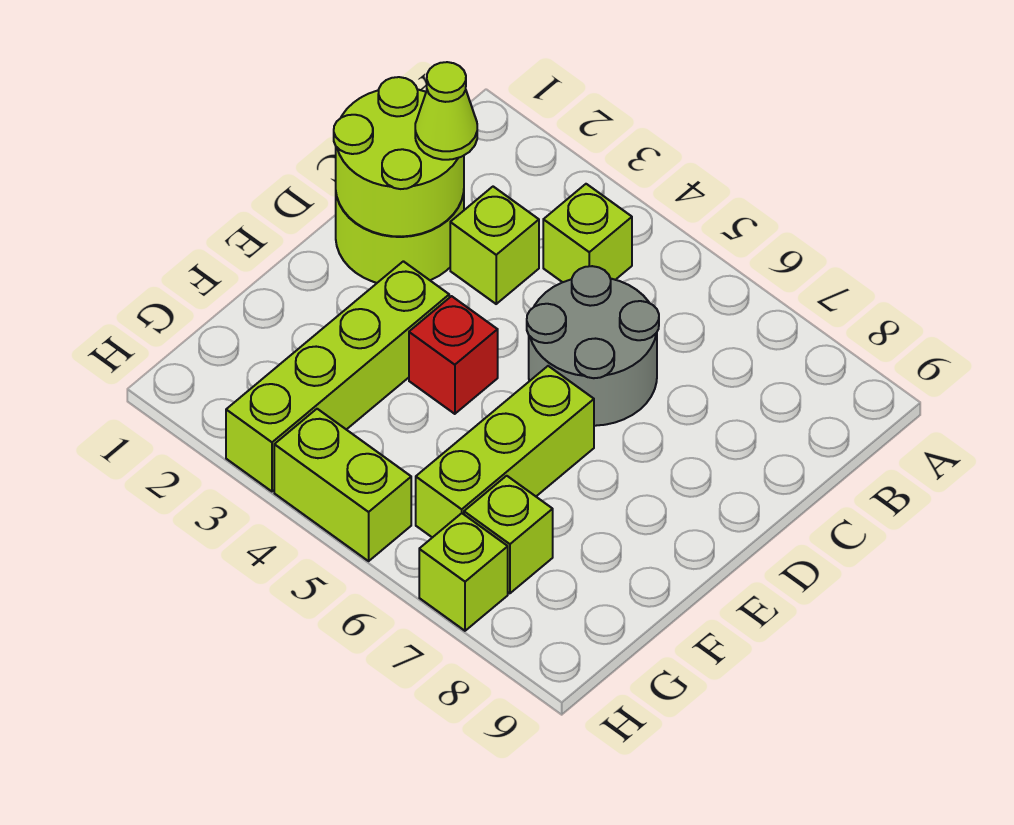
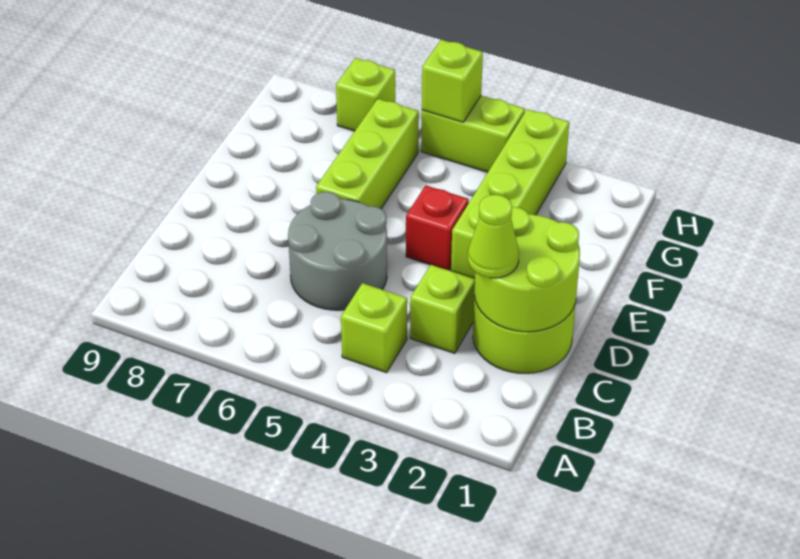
lime 1x1 brick [464,476,553,593] -> lime 1x1 brick moved to [422,40,483,122]

